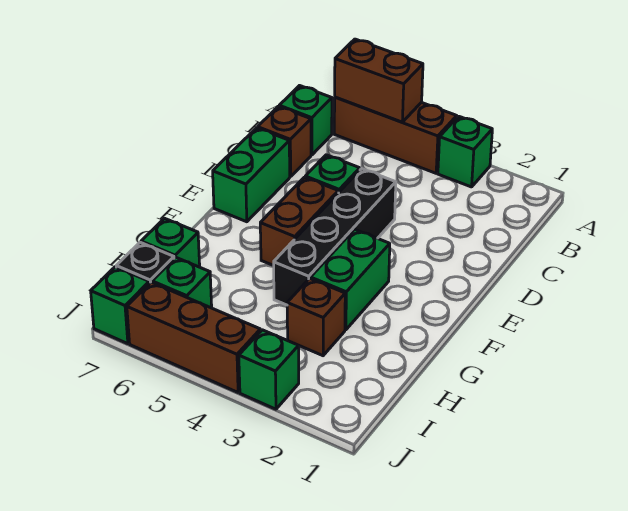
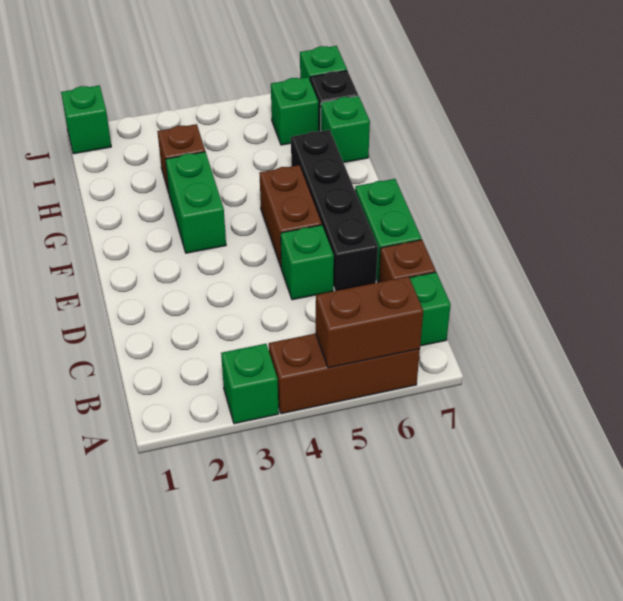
black 1x4 brick [274,169,396,305] -> black 1x4 brick moved to [291,130,378,291]
green 1x1 brick [239,330,299,409] -> green 1x1 brick moved to [61,85,111,154]
brown 1x3 brick [127,282,260,392] -> none

